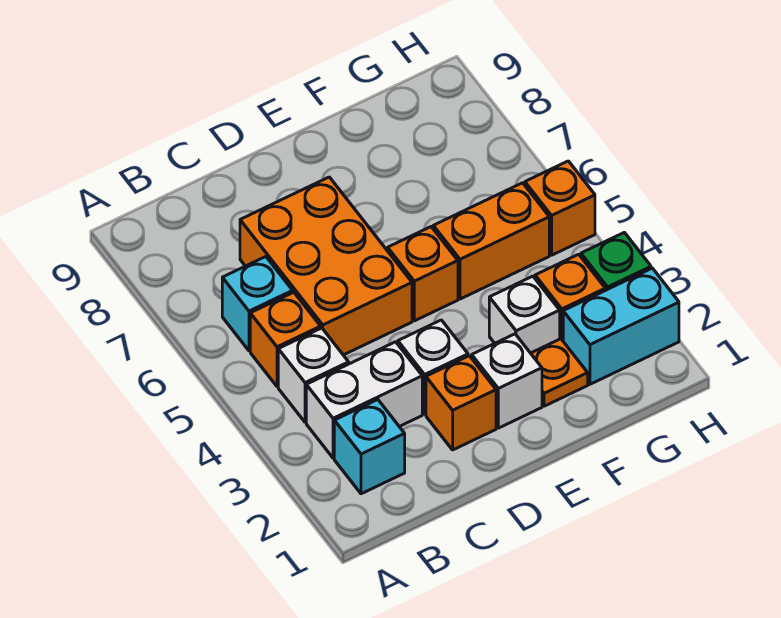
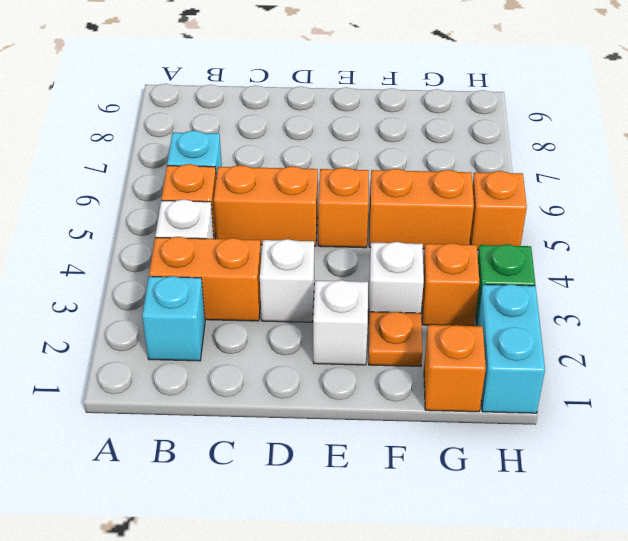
white 1x2 brick [306,342,422,458] -> orange 1x2 brick [149,237,261,321]
orange 2x3 brick [240,177,412,355] -> orange 1x2 brick [214,165,318,246]
orange 1x1 brick [426,356,496,450] -> orange 1x1 brick moved to [424,325,486,412]
cyan 1x2 brick [563,268,679,384] -> cyan 1x2 brick turned to [477,284,545,413]

